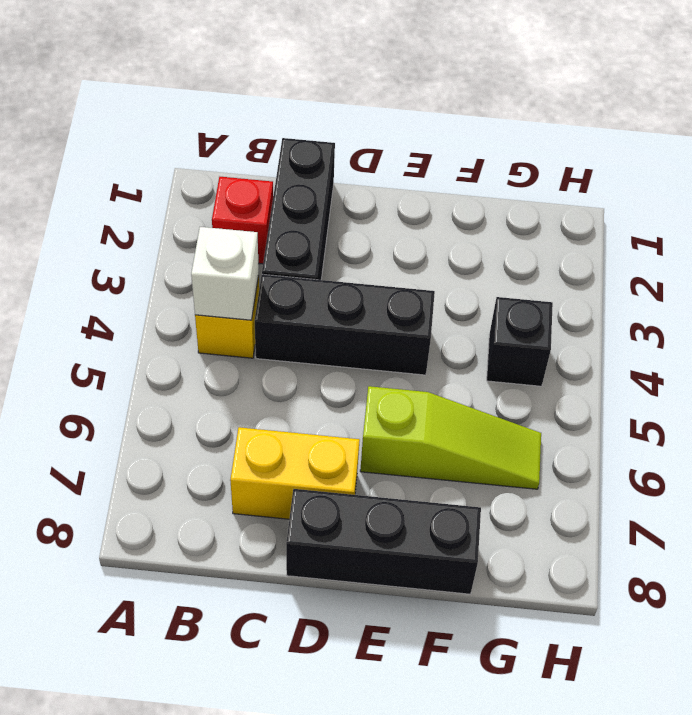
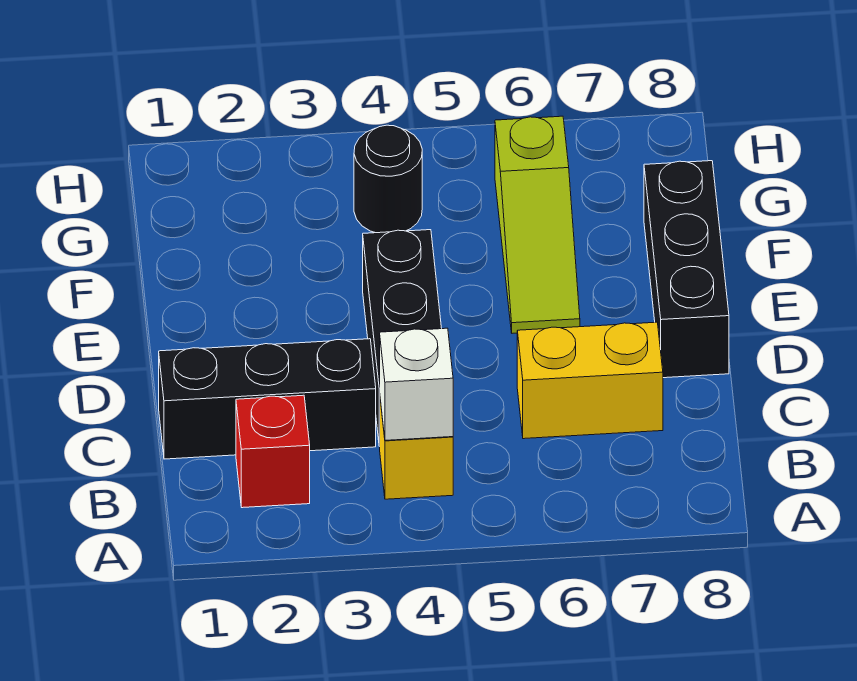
yellow 1x2 brick [230,427,360,519] -> yellow 1x2 brick turned to [517,322,663,439]
lime 1x3 slope [360,386,541,489] -> lime 1x3 slope turned to [495,116,580,333]
black 1x1 brick [487,297,553,386] -> black 1x1 round brick [354,125,422,233]

